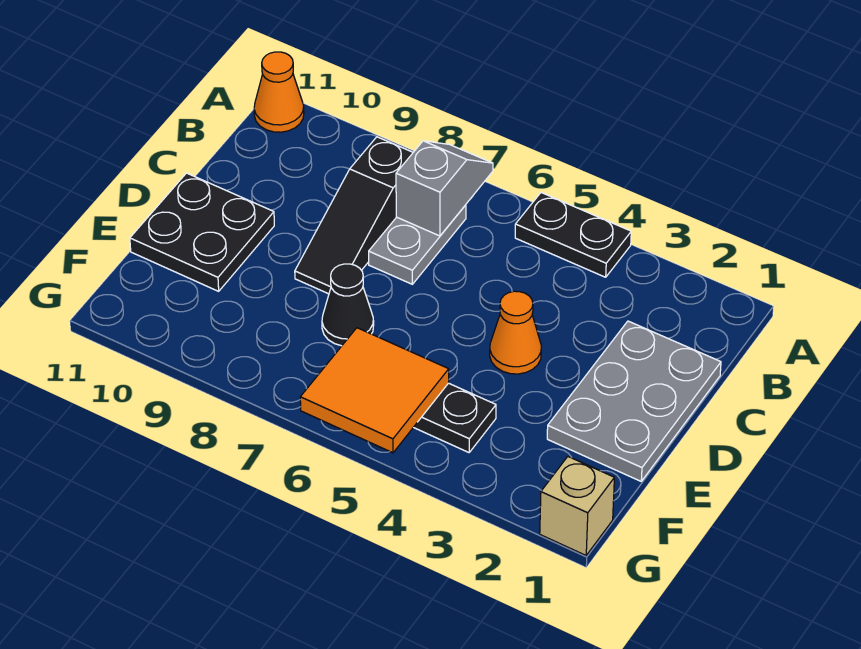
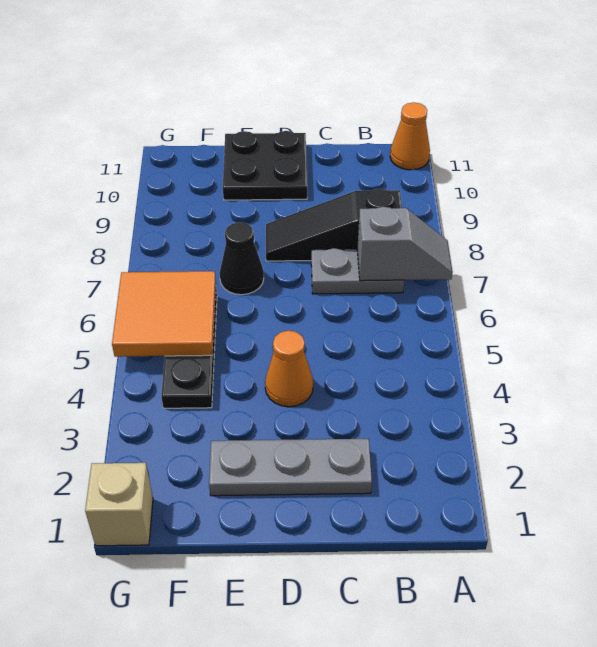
black 1x2 plate [515,193,631,277] -> none
grey 2x3 plate [547,321,721,481] -> grey 1x3 plate [209,439,372,496]

